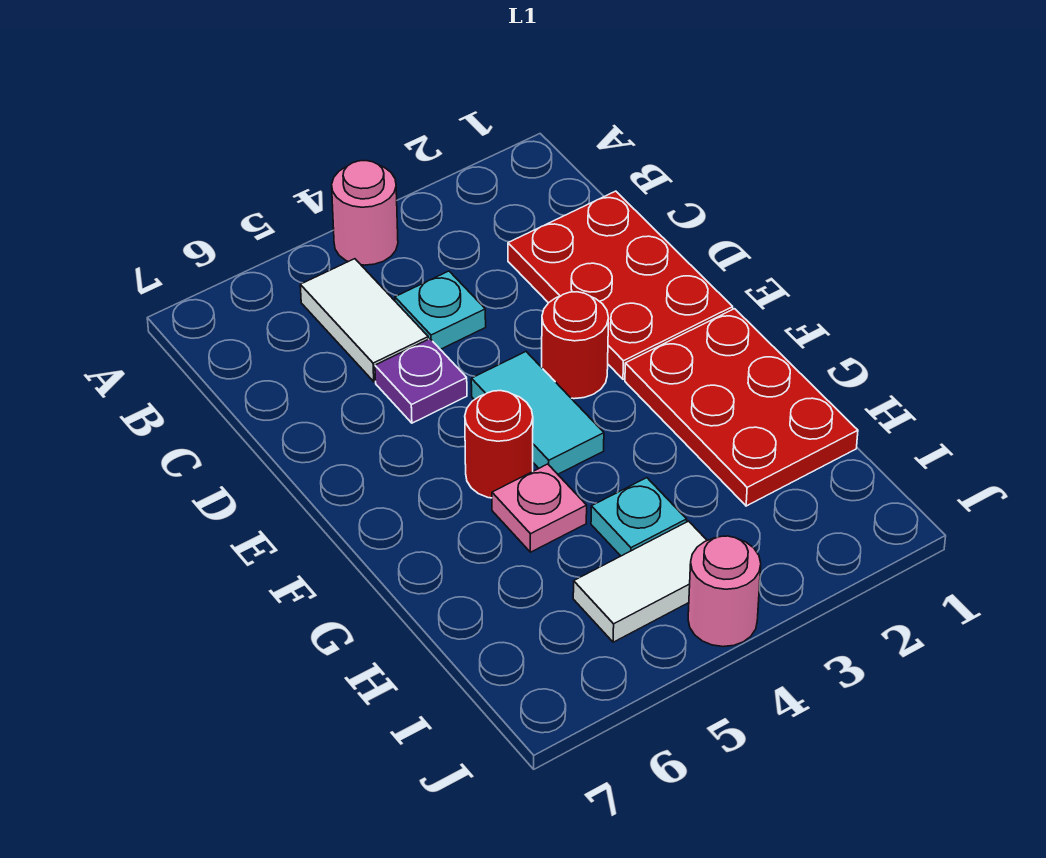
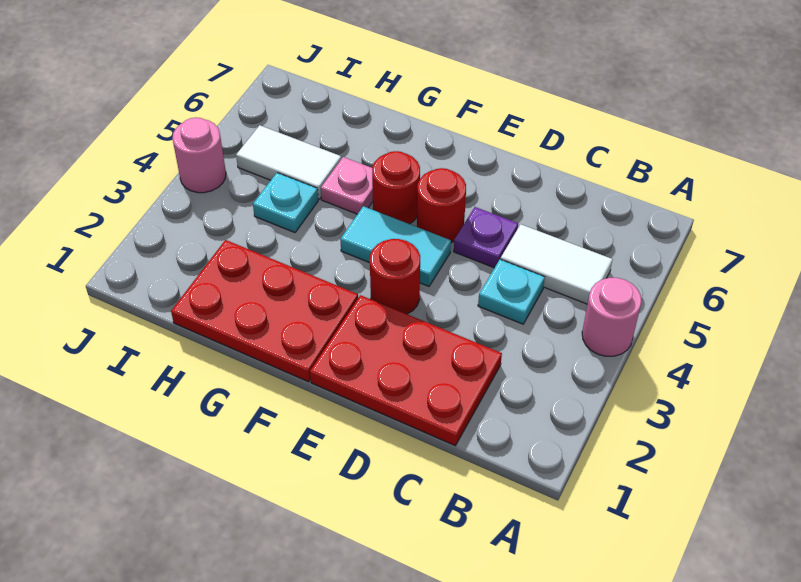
none -> red 1x1 round brick [417,168,466,243]
white 1x2 tile [573,521,707,642] -> white 1x2 tile turned to [236,125,341,199]

